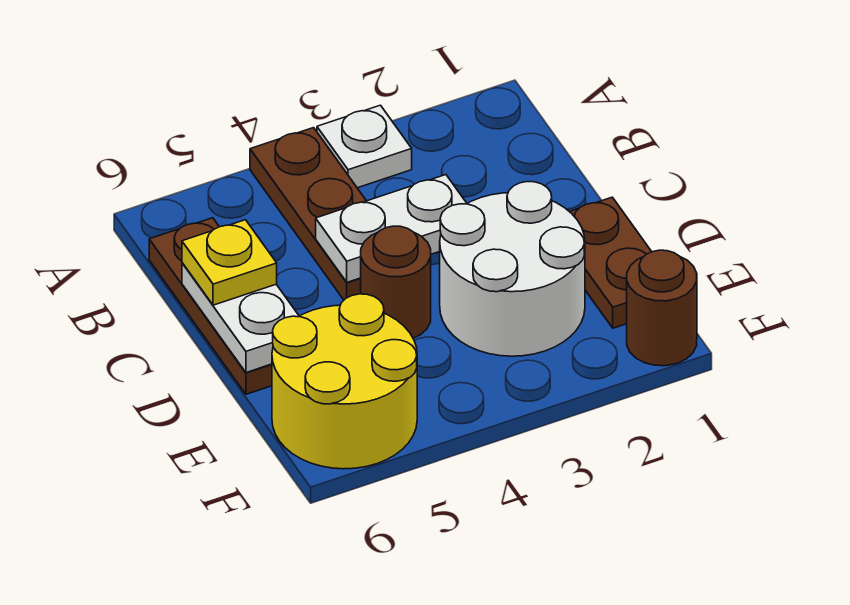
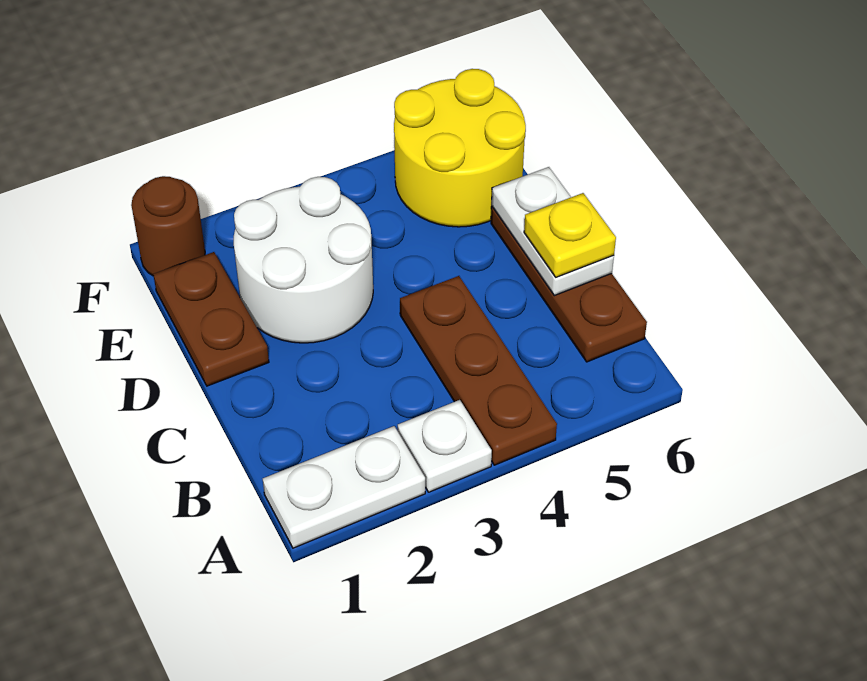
white 1x2 plate [316,175,467,282] -> white 1x2 plate moved to [263,426,425,548]
brown 1x1 round brick [361,226,431,338] -> none

